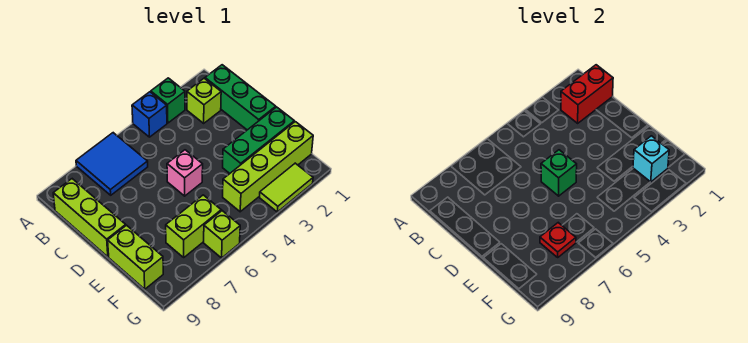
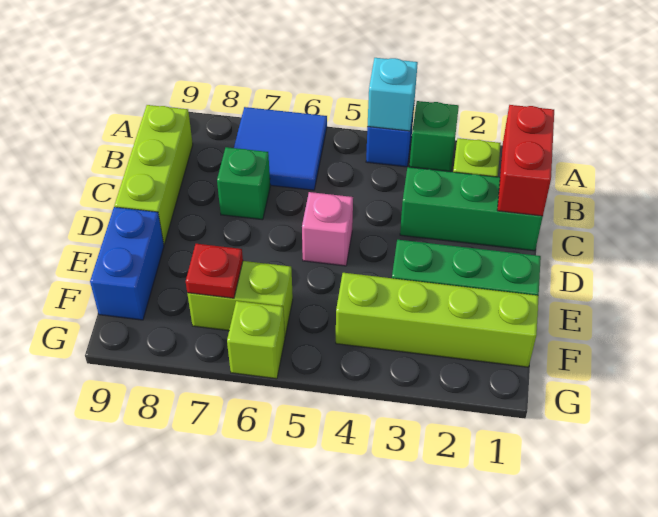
green 1x3 brick [205,65,276,130] -> green 1x3 brick turned to [400,167,543,251]
red 1x2 brick [561,65,613,123] -> red 1x2 brick turned to [497,105,554,216]
green 1x1 brick [541,150,577,196] -> green 1x1 brick moved to [217,147,270,220]
lime 1x2 brick [108,225,163,289] -> blue 1x2 brick [90,207,164,320]
cyan 1x1 brick [633,136,669,182] -> cyan 1x1 brick moved to [368,58,418,131]
lime 1x2 tile [260,163,313,212] -> none

